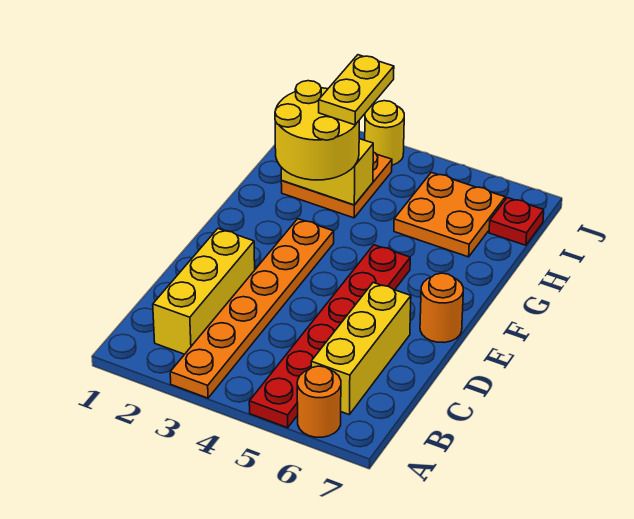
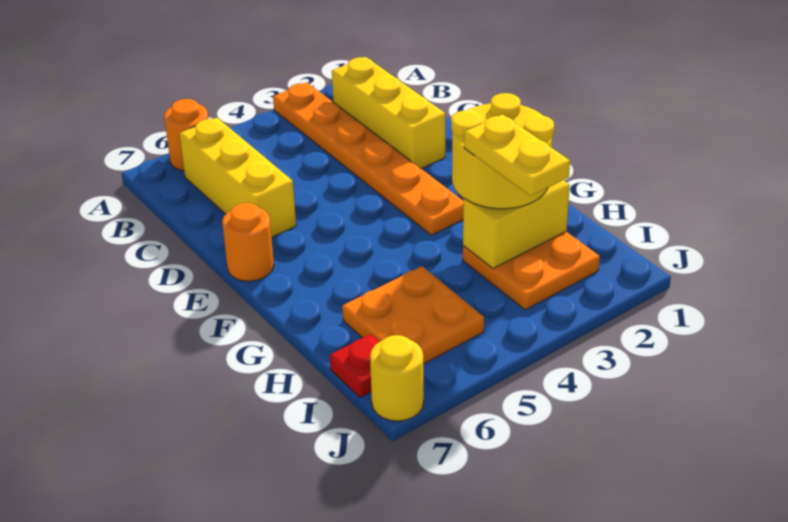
red 1x6 plate [249,245,410,428] -> none
yellow 1x1 round brick [365,101,404,165] -> yellow 1x1 round brick moved to [370,335,424,421]

